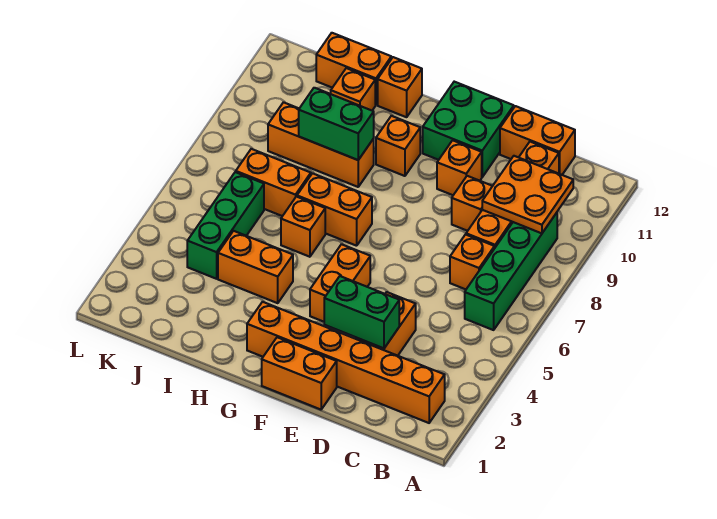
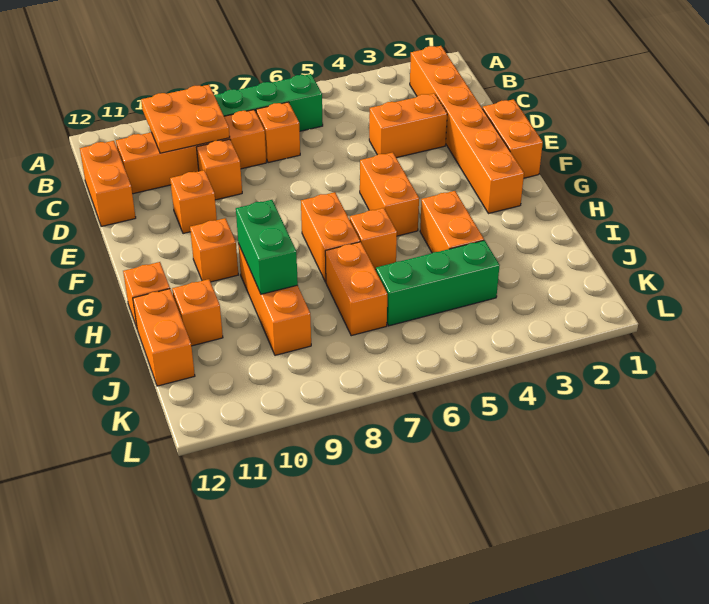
green 1x2 brick [324,276,399,348] -> none
green 2x2 brick [423,82,514,177] -> none
orange 1x2 brick [310,244,370,322] -> orange 1x2 brick turned to [360,152,419,236]

